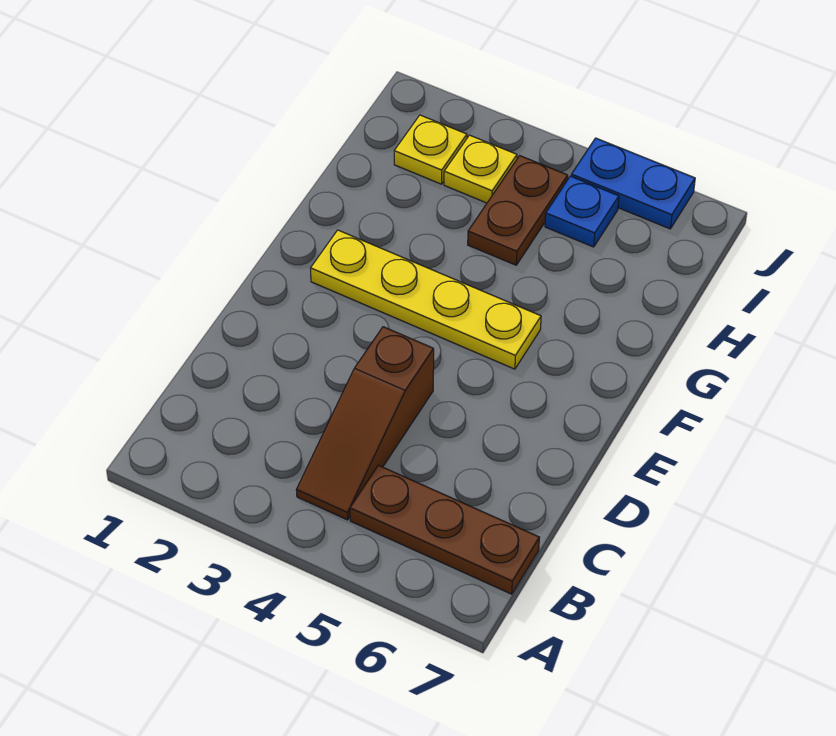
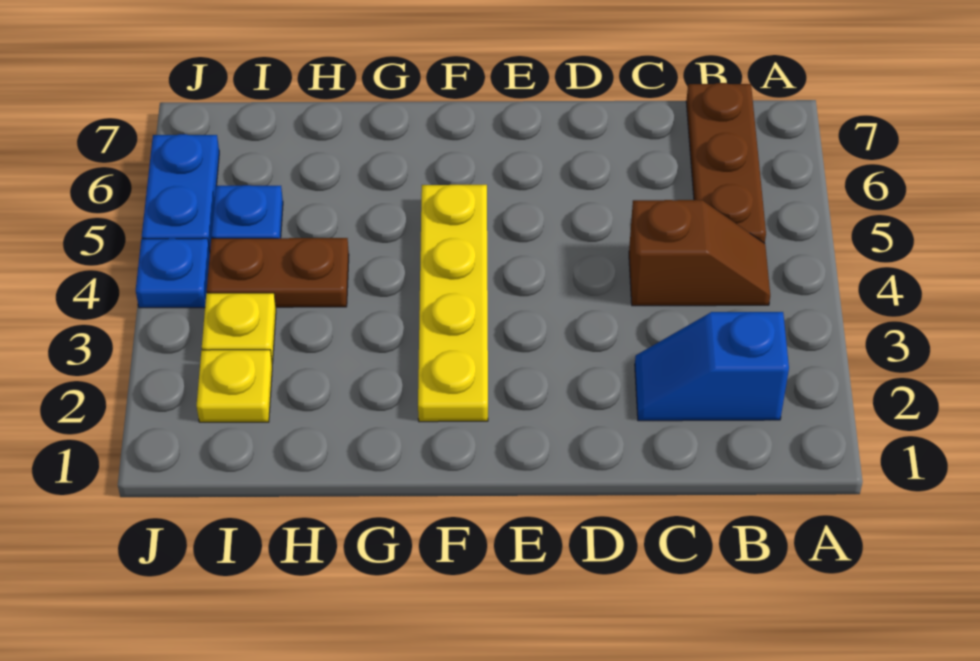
none -> blue 1x2 slope [635,312,789,421]
brown 1x3 slope [297,327,434,520] -> brown 1x2 slope [629,200,770,306]
none -> blue 1x1 plate [136,238,210,308]

